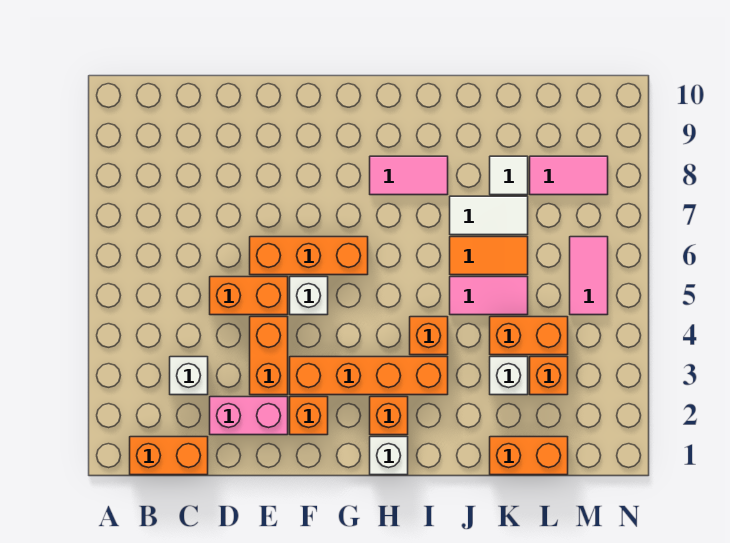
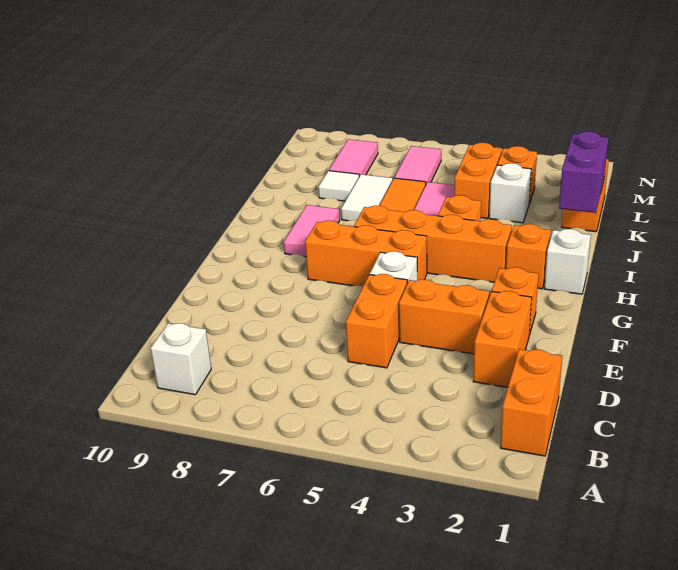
white 1x1 brick [170,357,208,395] -> white 1x1 brick moved to [151,323,211,395]
pink 1x2 brick [210,397,288,435] -> orange 1x2 brick [473,291,532,387]
orange 1x3 brick [250,237,368,275] -> orange 1x3 brick turned to [305,221,427,287]
orange 1x4 brick [290,357,448,395] -> orange 1x4 brick turned to [354,206,512,282]
none -> purple 1x2 brick [559,132,609,213]
pink 1x2 tile [570,237,608,315] -> pink 1x2 tile turned to [394,146,441,183]

